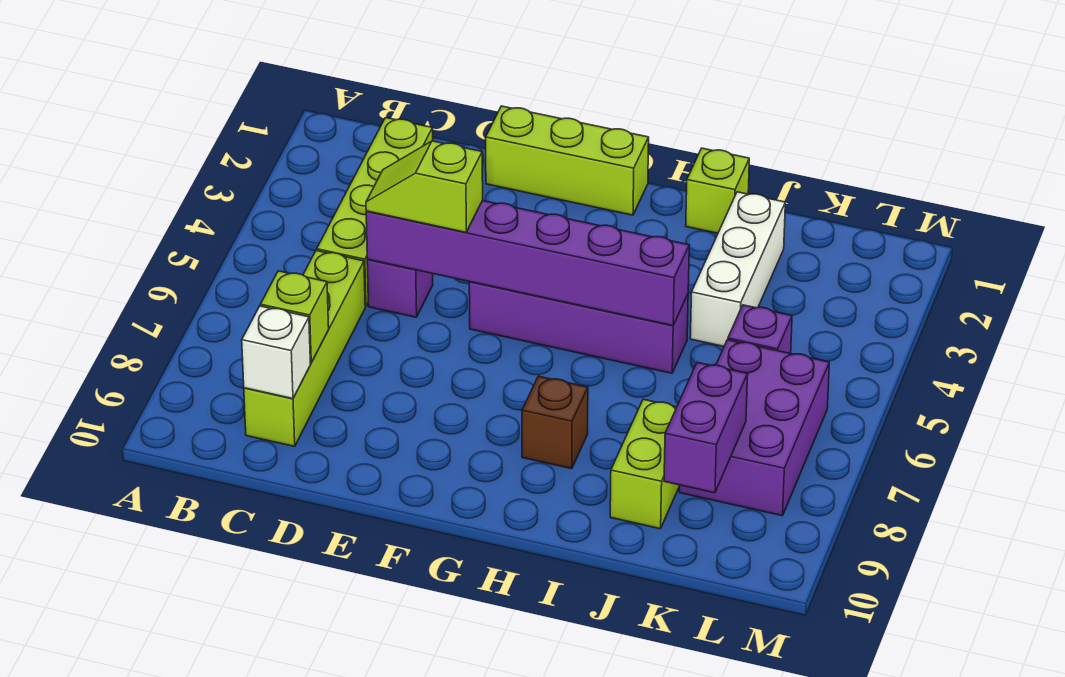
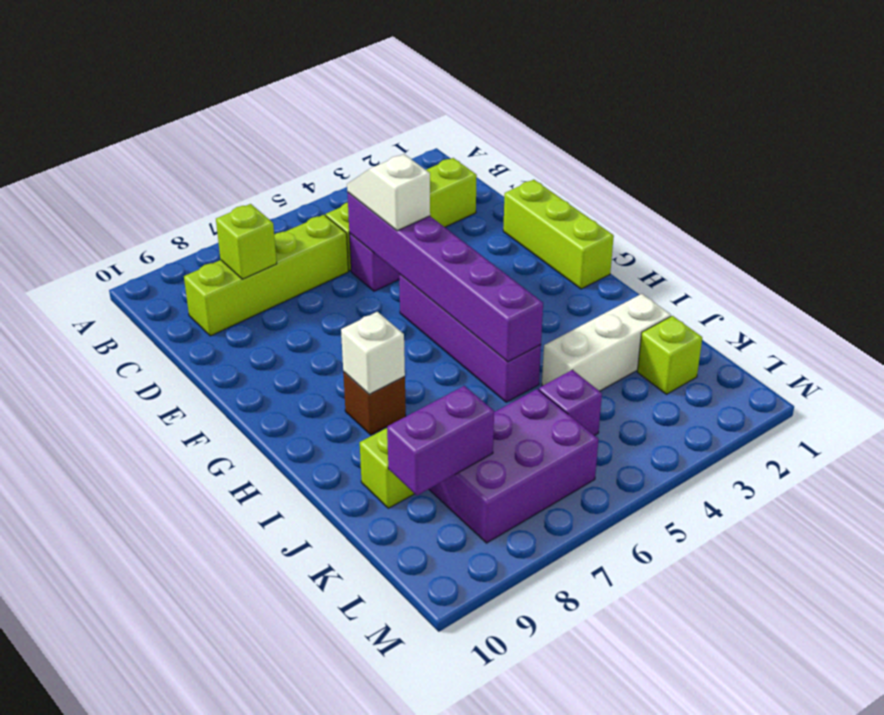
white 1x1 brick [242,306,311,399] -> white 1x1 brick moved to [341,312,405,395]
lime 1x2 slope [366,141,483,232] -> white 1x2 slope [347,154,430,231]
lime 1x1 brick [686,148,749,233] -> lime 1x1 brick moved to [637,316,702,394]

